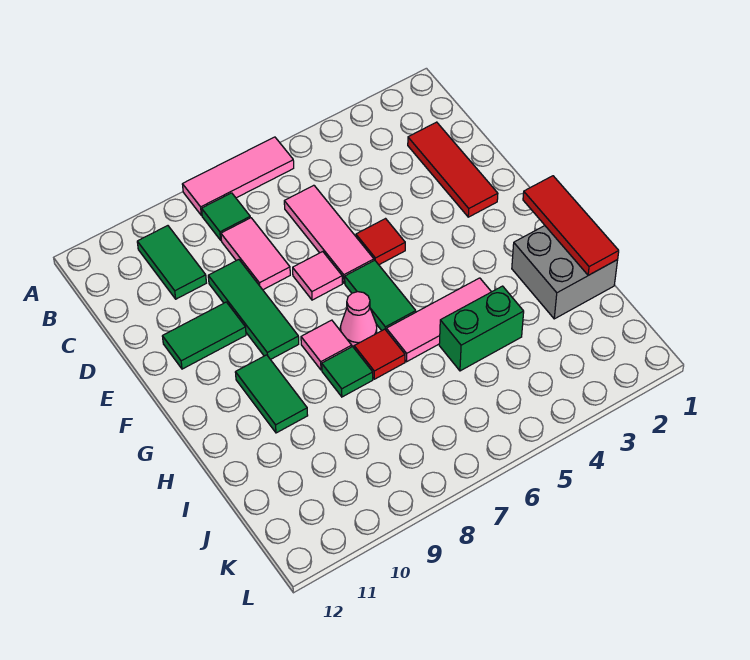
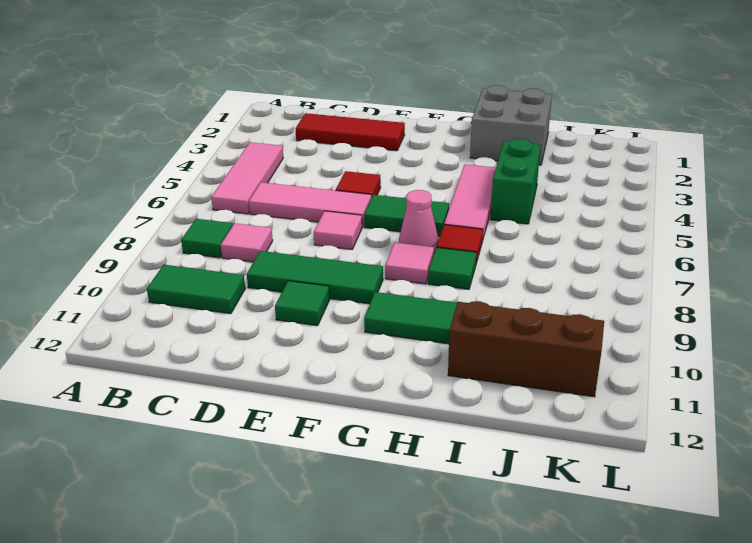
pink 1x3 tile [182,137,294,215] -> pink 1x3 tile moved to [211,142,283,214]
pink 1x2 tile [221,218,290,290] -> pink 1x1 tile [221,223,273,262]
green 1x2 tile [162,302,246,369] -> green 1x1 tile [275,281,330,326]
red 1x3 tile [523,176,619,275] -> none
none -> brown 1x3 brick [448,301,604,397]

